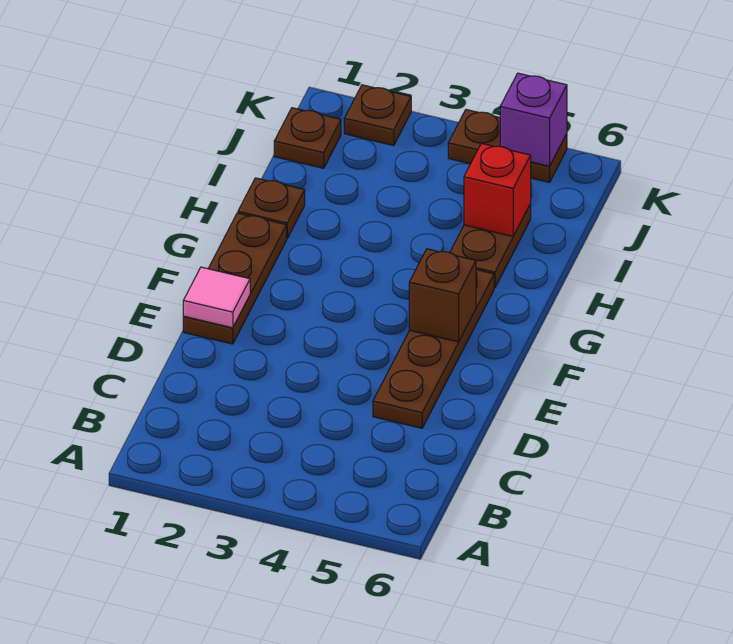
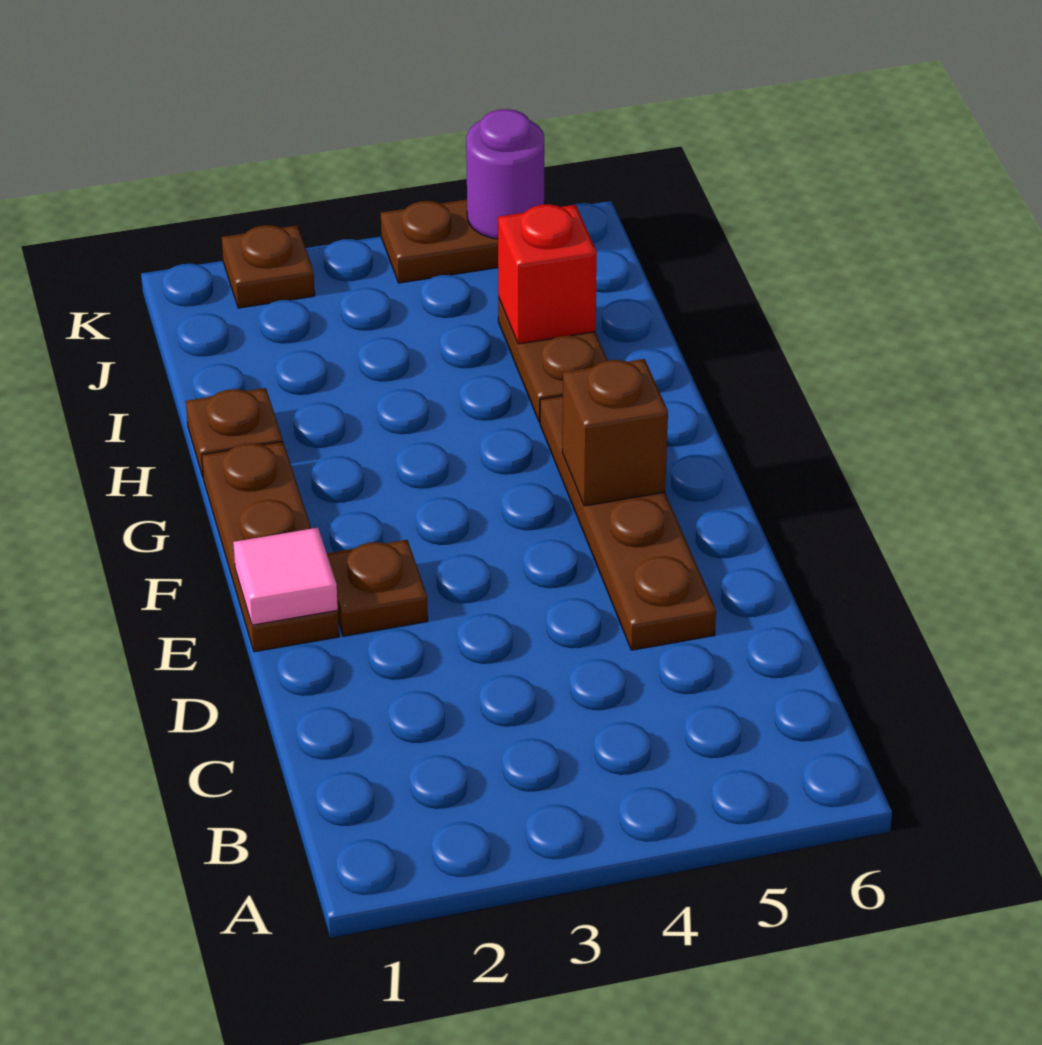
brown 1x1 plate [274,108,341,168] -> brown 1x1 plate moved to [327,540,428,636]
purple 1x1 brick [500,73,567,166] -> purple 1x1 round brick [466,109,544,239]

